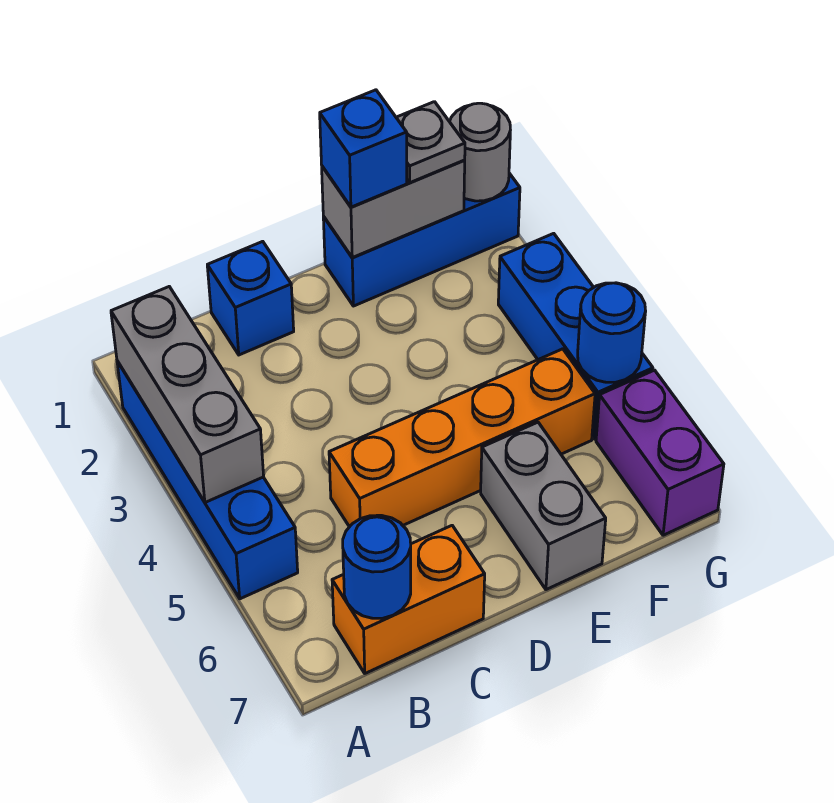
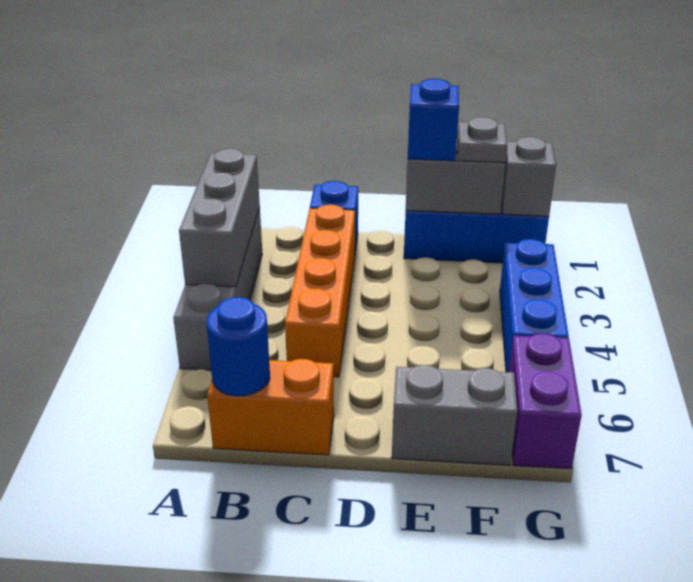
blue 1x4 brick [117,361,298,599] -> grey 1x4 brick [173,207,262,370]
orange 1x4 brick [329,349,595,527] -> orange 1x4 brick turned to [285,205,355,377]
grey 1x2 brick [481,422,606,590] -> grey 1x2 brick turned to [392,365,517,465]
grey 1x1 round brick [450,103,510,201] -> grey 1x1 brick [501,137,556,216]
blue 1x1 round brick [578,283,646,382] -> none

